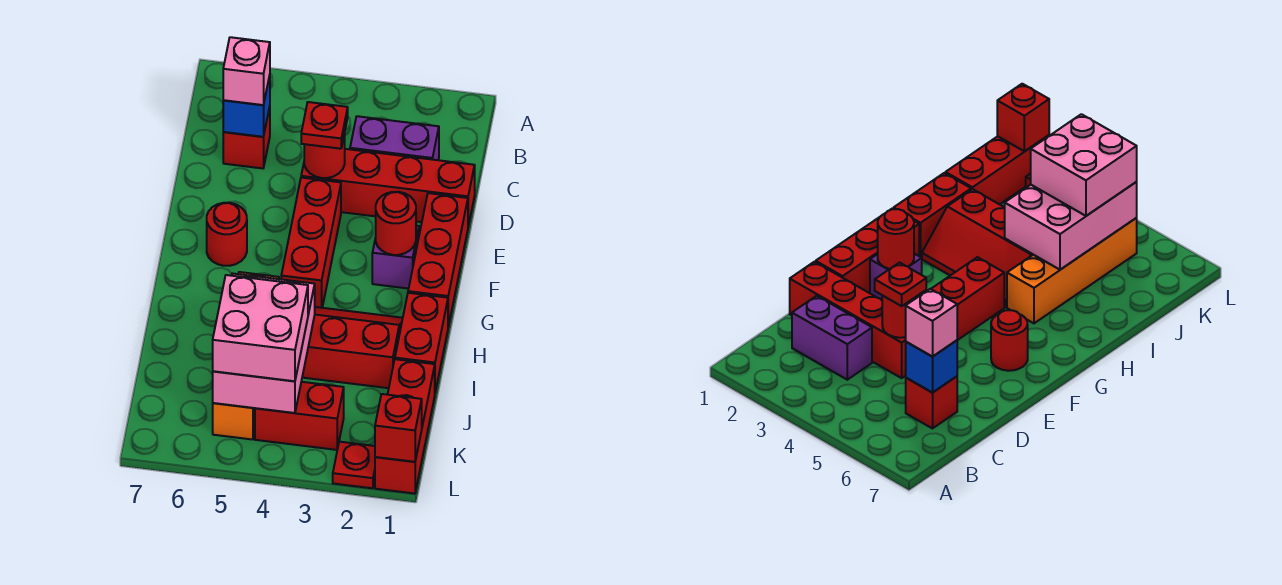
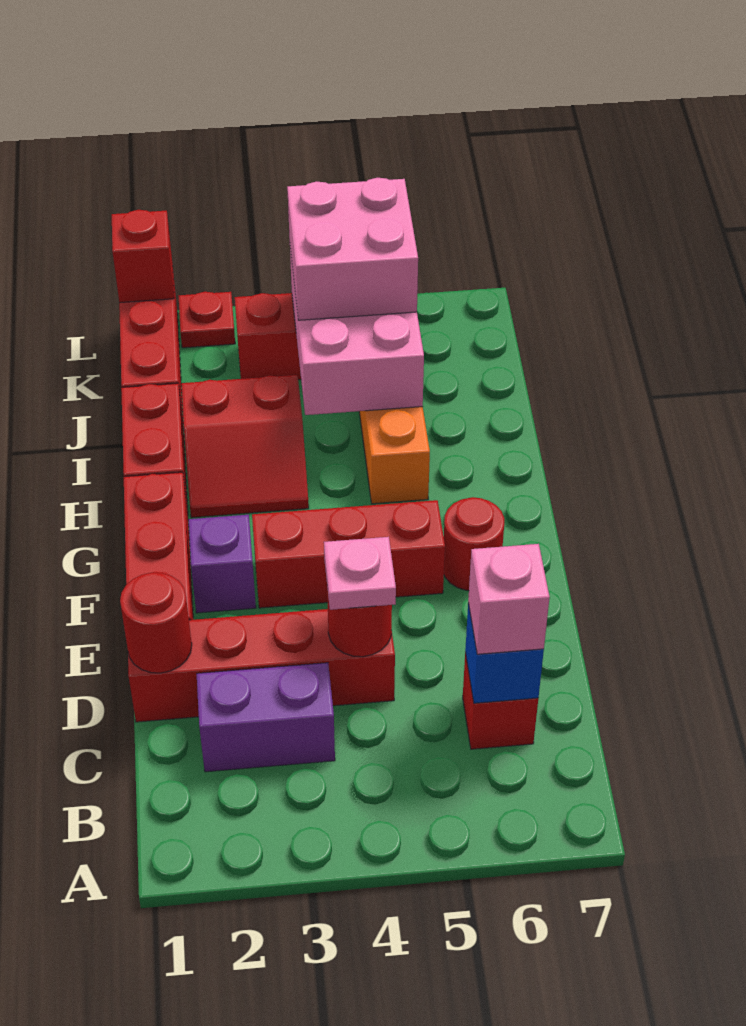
red 1x1 plate [301,102,348,149] -> pink 1x1 plate [324,537,396,610]
red 1x3 brick [281,178,341,308] -> red 1x3 brick turned to [252,500,445,608]
red 1x1 round brick [376,192,416,255] -> red 1x1 round brick moved to [120,573,192,673]
red 2x3 slope [302,307,403,388] -> red 2x2 slope [181,375,309,518]

